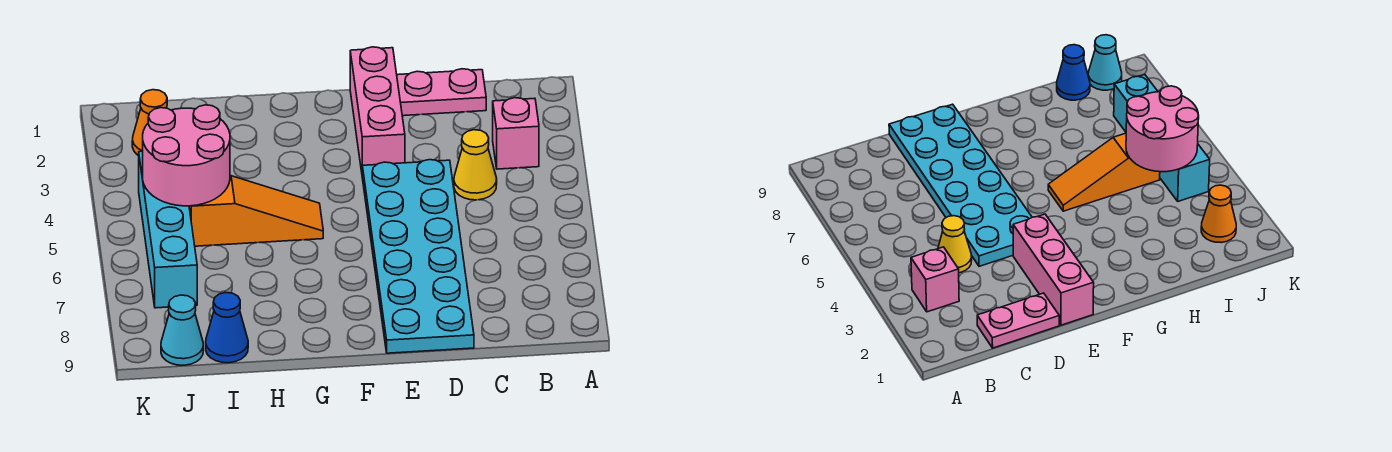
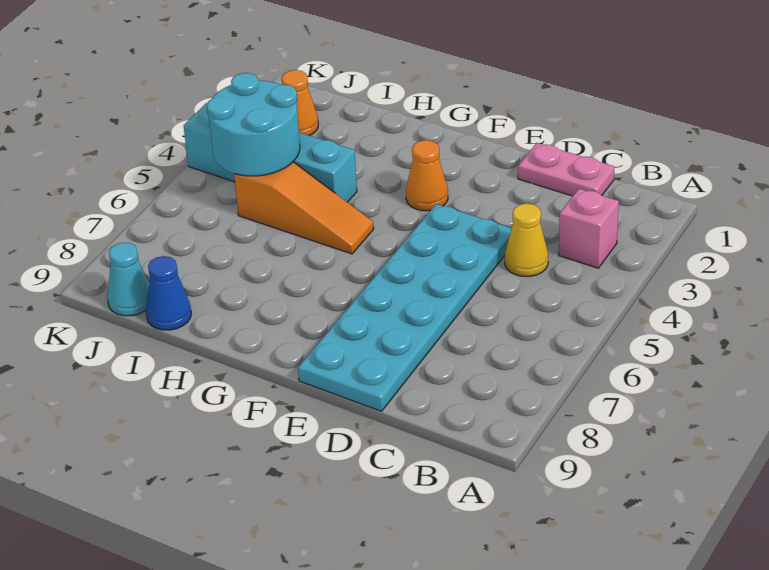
pink 1x3 brick [350,47,405,172] -> none
none -> orange 1x1 cone [406,140,448,211]
pink 2x2 round brick [143,105,230,206] -> cyan 2x2 round brick [207,73,300,176]
cyan 1x4 brick [139,151,197,308] -> cyan 1x4 brick turned to [184,103,357,202]

